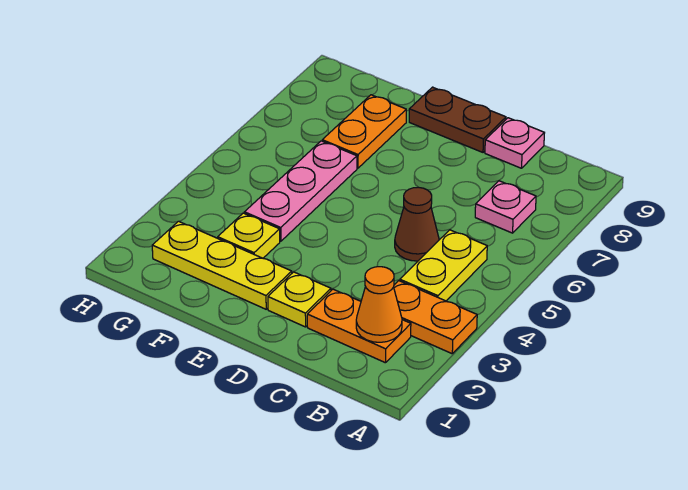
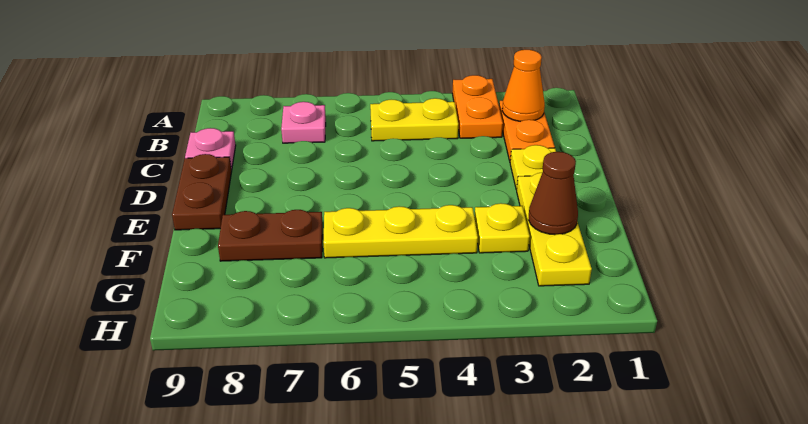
brown 1x1 cone [395,187,439,261] -> brown 1x1 cone moved to [529,152,578,235]
pink 1x3 plate [244,141,357,241] -> yellow 1x3 plate [323,205,478,258]
orange 1x2 plate [322,95,406,168] -> brown 1x2 plate [218,210,323,261]

